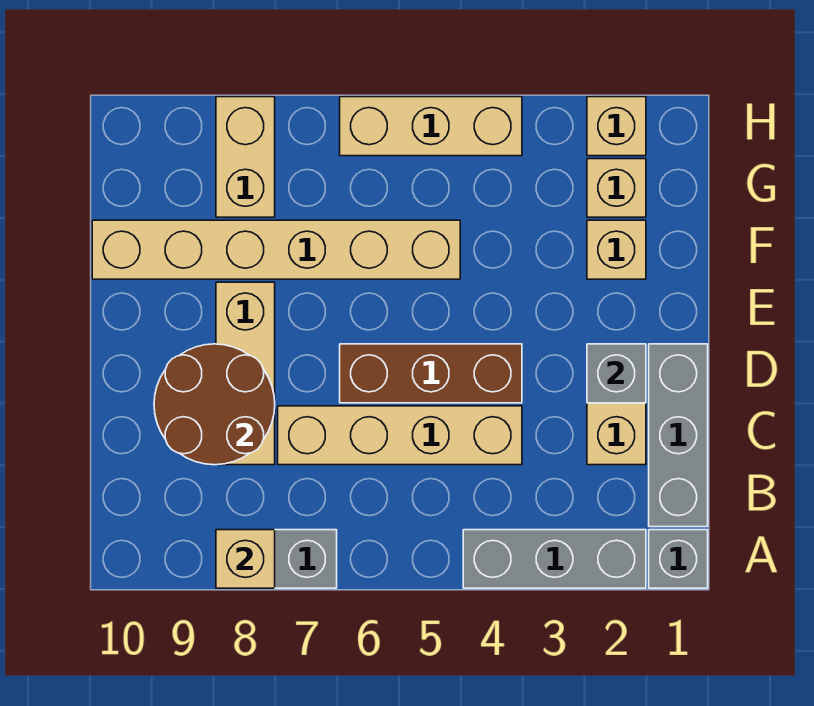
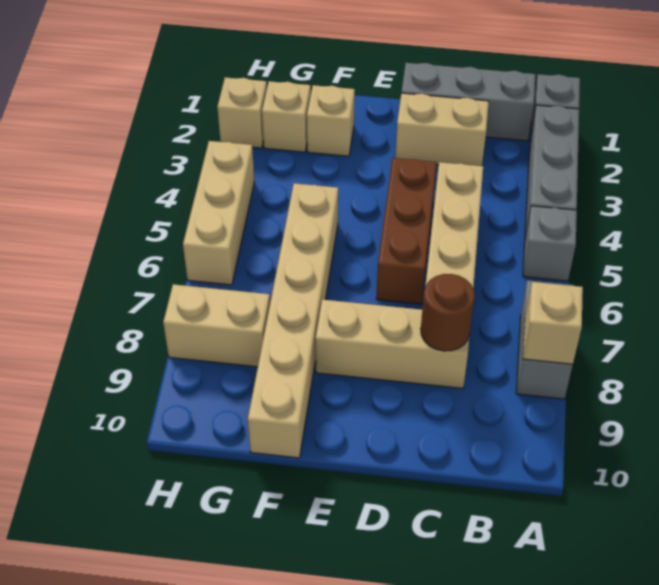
brown 2x2 round brick [154,344,275,465] -> brown 1x1 round brick [421,274,475,351]
grey 1x1 brick [587,344,646,403] -> grey 1x1 brick moved to [523,206,577,281]

